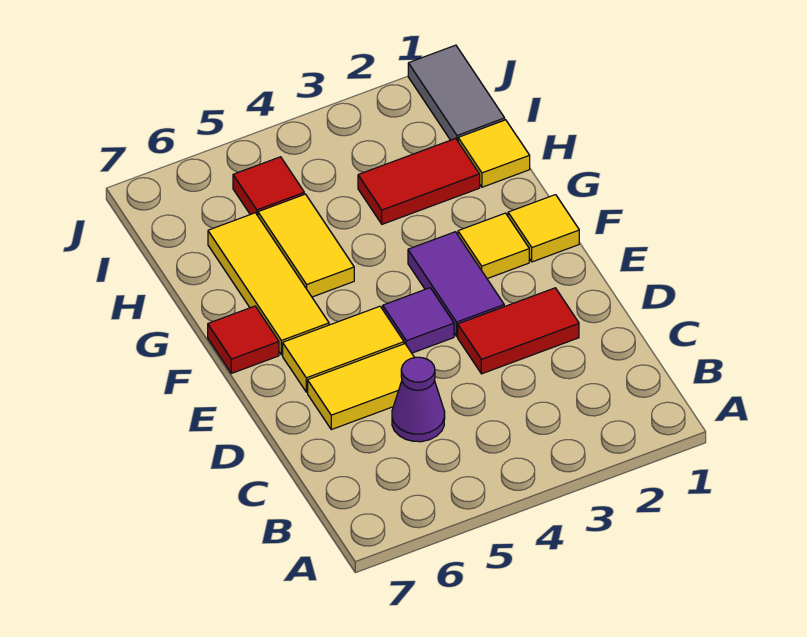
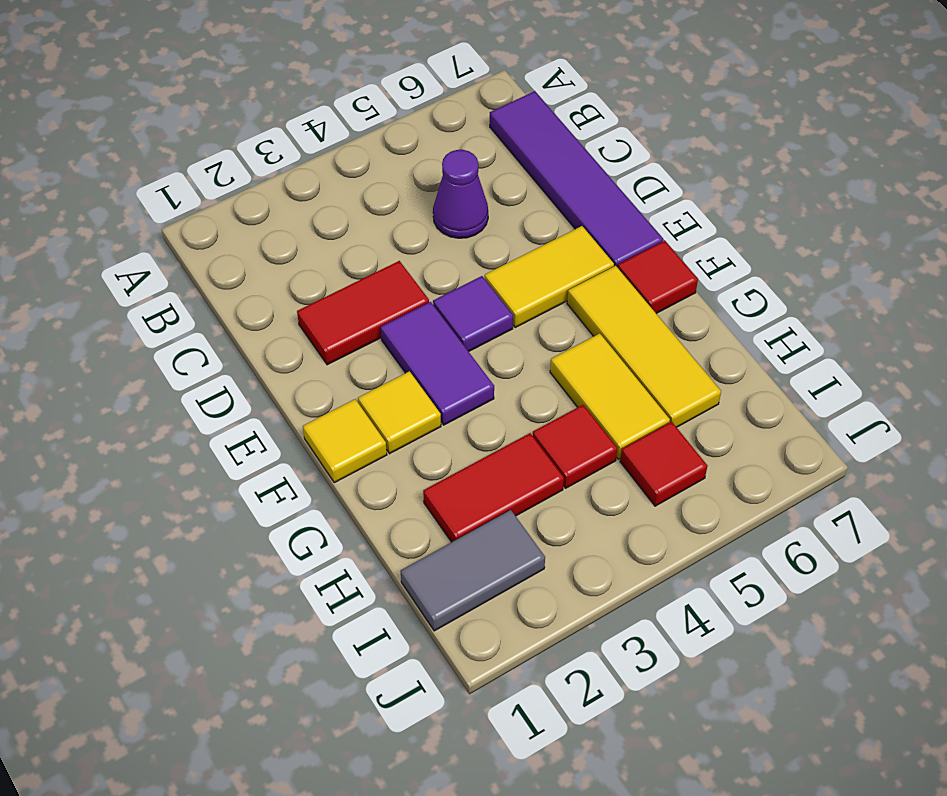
none -> purple 1x4 tile [490,91,663,268]
yellow 1x2 tile [308,344,415,430] -> none
yellow 1x1 tile [458,120,530,187] -> none
none -> red 1x1 tile [533,405,617,488]
grey 1x2 tile [408,45,505,141] -> grey 1x2 tile turned to [401,510,545,631]

